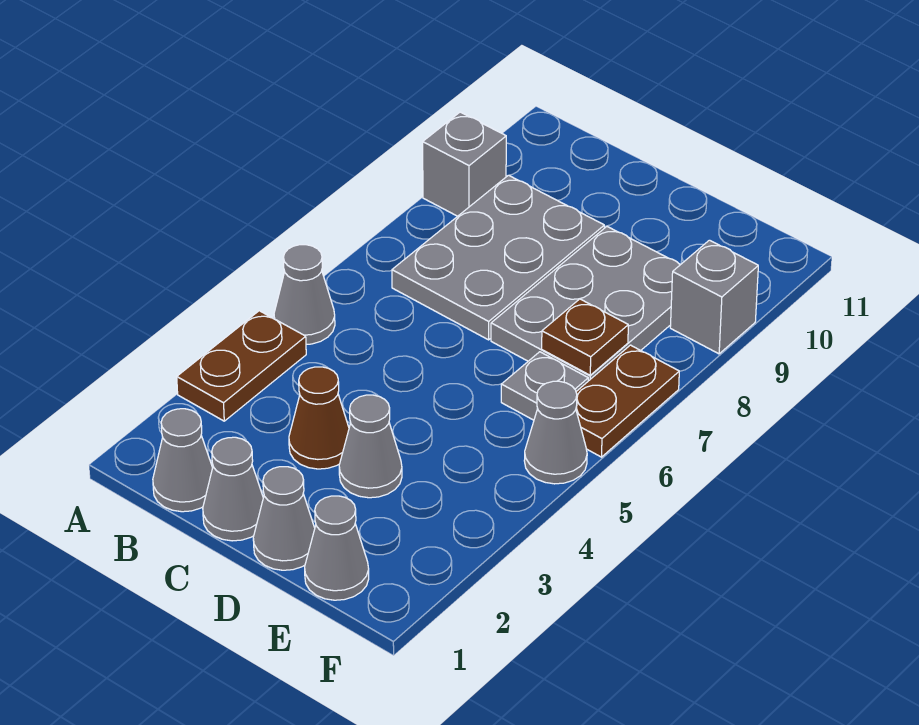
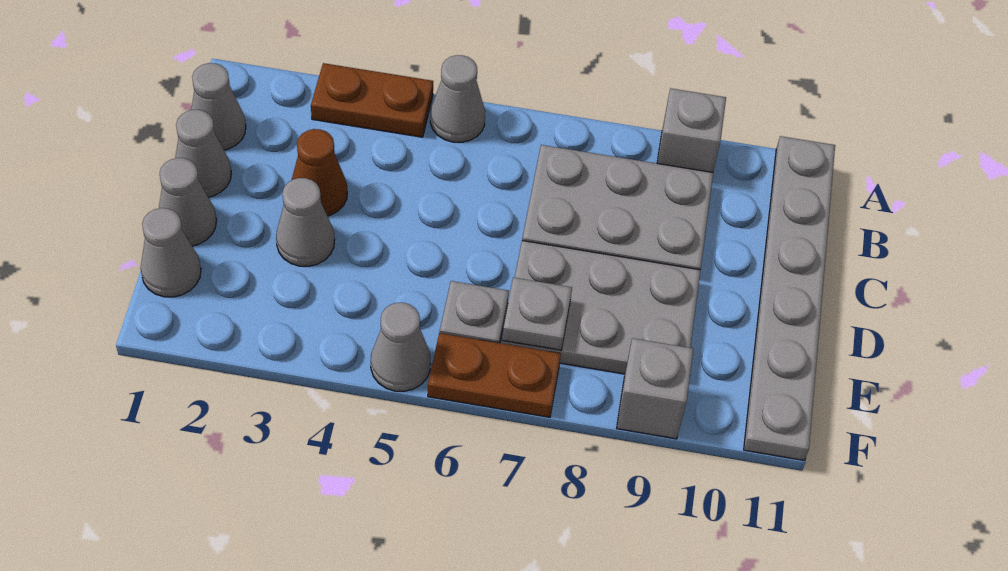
none -> grey 1x6 plate [744,136,835,460]
brown 1x1 plate [542,299,628,375] -> grey 1x1 plate [502,278,572,350]

